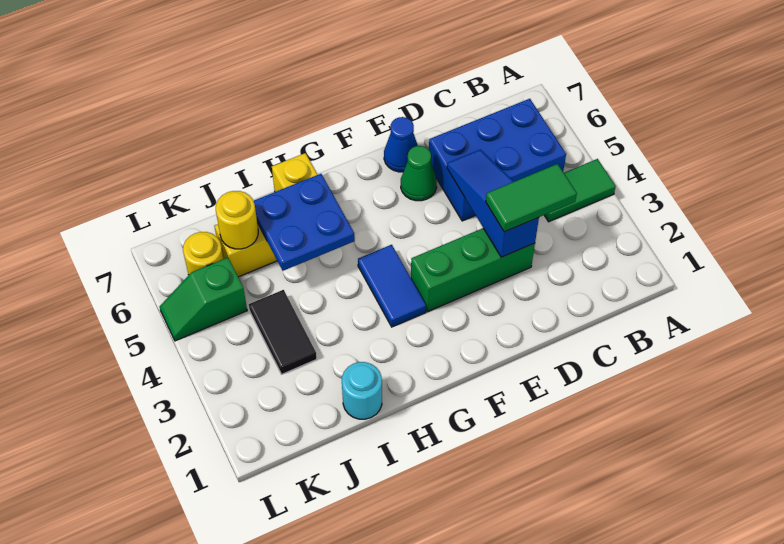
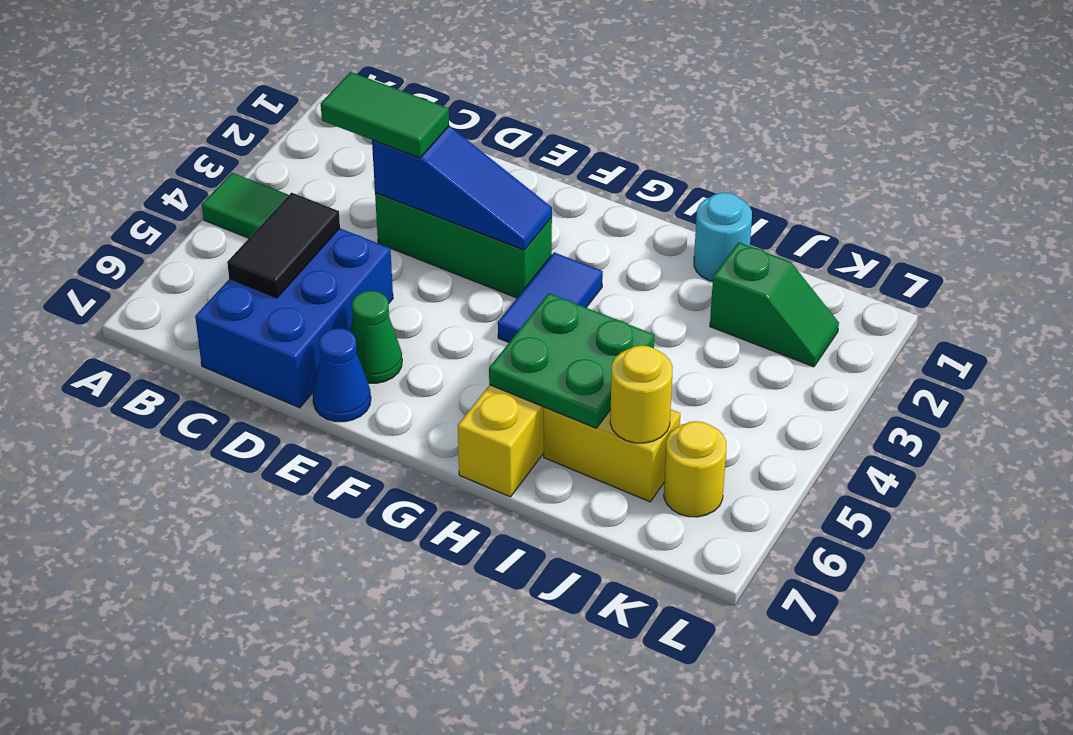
blue 2x3 brick [429,99,566,221] -> blue 2x3 brick turned to [195,228,393,408]
blue 1x3 slope [447,149,539,257] -> blue 1x3 slope turned to [372,126,552,250]
blue 2x2 plate [254,174,355,271] -> green 2x2 plate [489,293,654,428]
black 1x2 tile [249,290,317,374] -> black 1x2 tile moved to [227,193,340,298]
green 1x2 slope [160,258,247,341] -> green 1x2 slope moved to [710,242,839,367]

